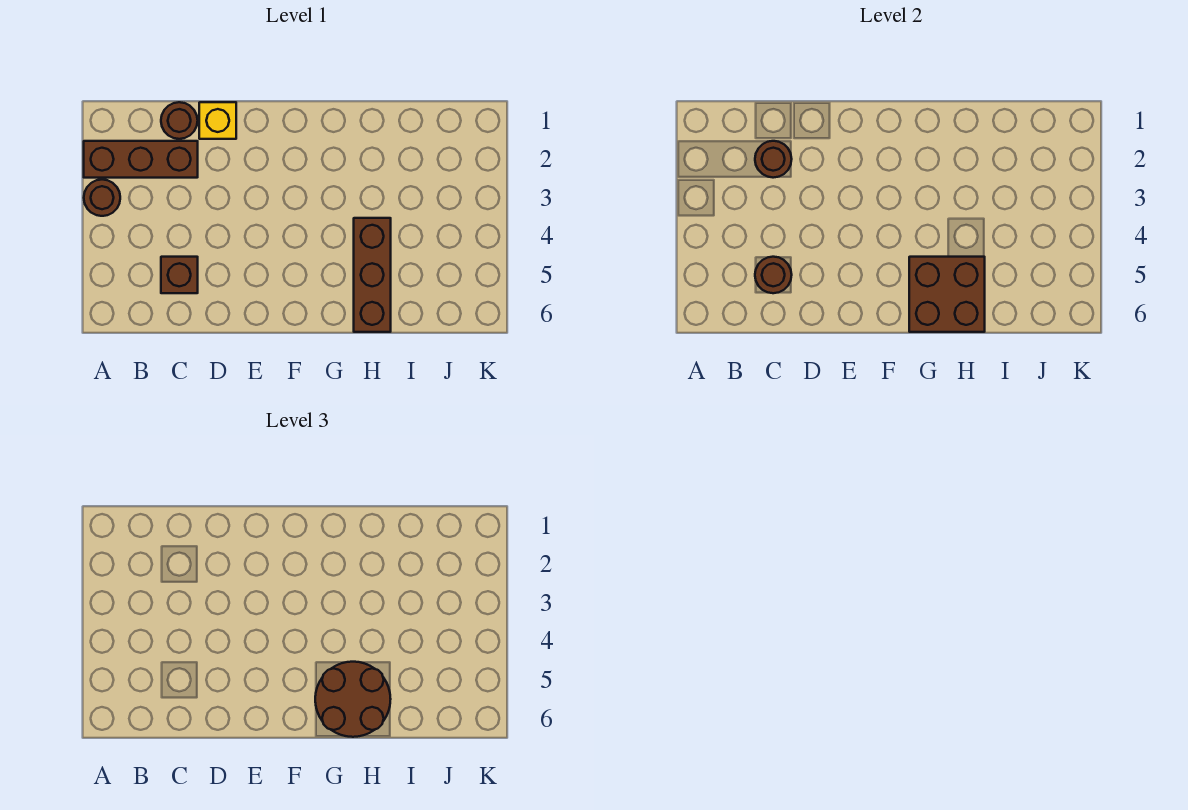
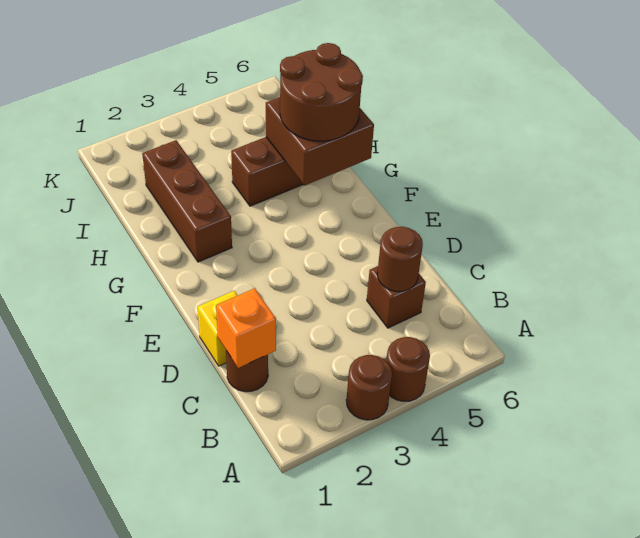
brown 1x3 brick [84,141,198,178] -> brown 1x3 brick moved to [142,140,232,262]
none -> orange 1x1 brick [216,288,276,368]
brown 1x1 round brick [755,141,792,178] -> brown 1x1 round brick moved to [386,337,430,401]

